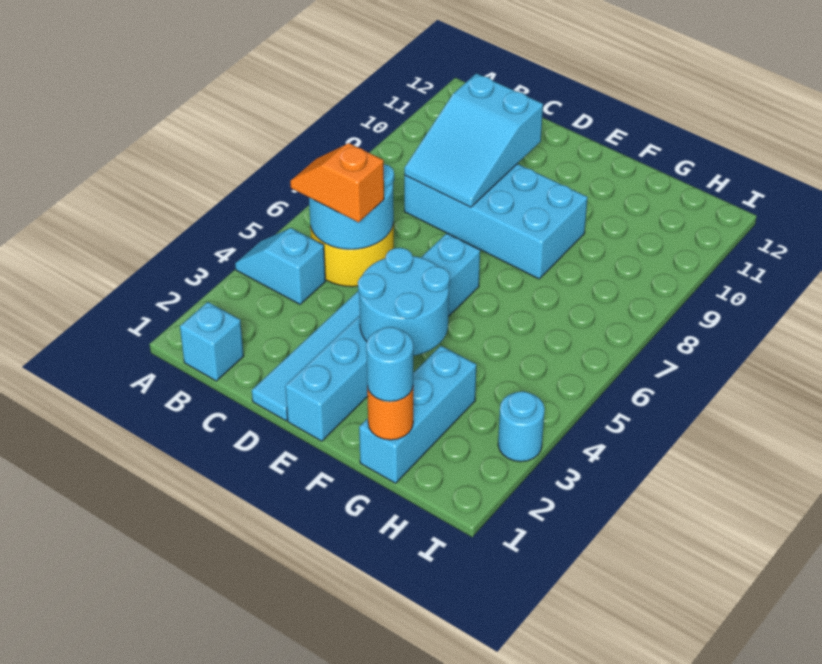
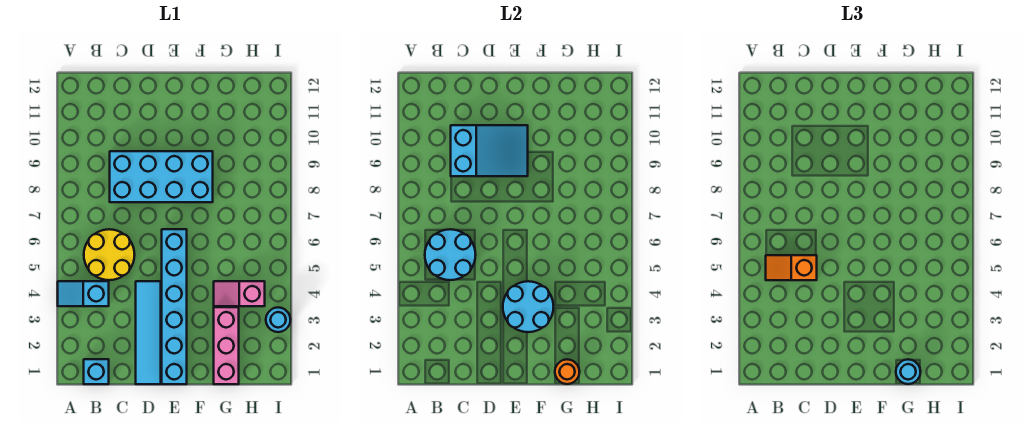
cyan 2x3 slope [404,73,543,207] -> cyan 2x3 slope turned to [451,125,528,176]
cyan 1x3 brick [359,346,476,483] -> pink 1x3 brick [214,307,239,384]
none -> pink 1x2 slope [214,281,265,306]

